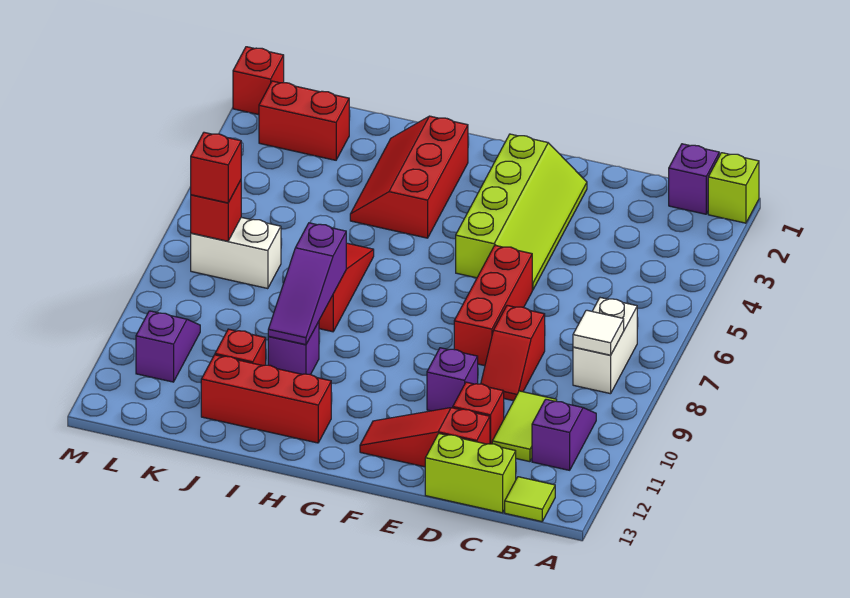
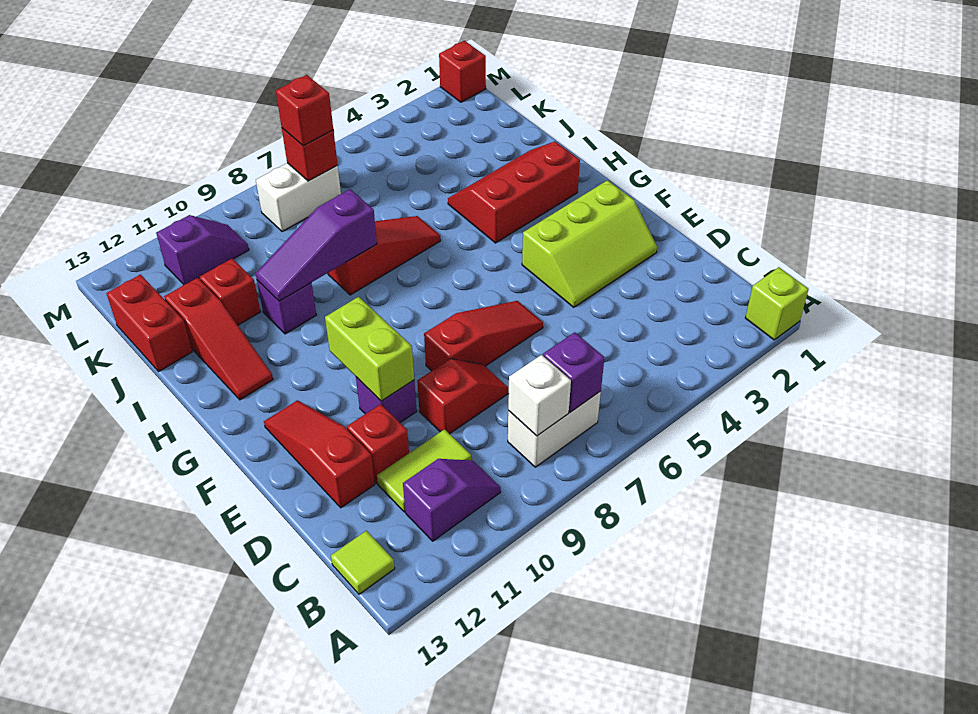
purple 1x1 brick [669,144,719,214] -> purple 1x1 brick moved to [543,332,604,412]
white 1x1 tile [573,310,624,355] -> white 1x1 brick [508,355,571,436]
lime 1x2 brick [425,434,516,513] -> lime 1x2 brick moved to [325,297,414,401]
red 1x2 slope [481,305,545,401] -> red 1x2 slope turned to [417,359,509,434]
lime 2x4 slope [456,134,587,290] -> lime 2x3 slope [522,180,657,307]
red 1x3 brick [454,245,532,366] -> red 1x3 slope [424,301,543,371]
red 1x3 brick [201,355,331,443] -> red 1x3 slope [164,278,273,400]
red 1x2 brick [259,81,349,160] -> red 1x2 brick moved to [106,275,192,371]
white 1x2 brick [191,217,281,289] -> white 1x2 brick turned to [256,163,341,232]

